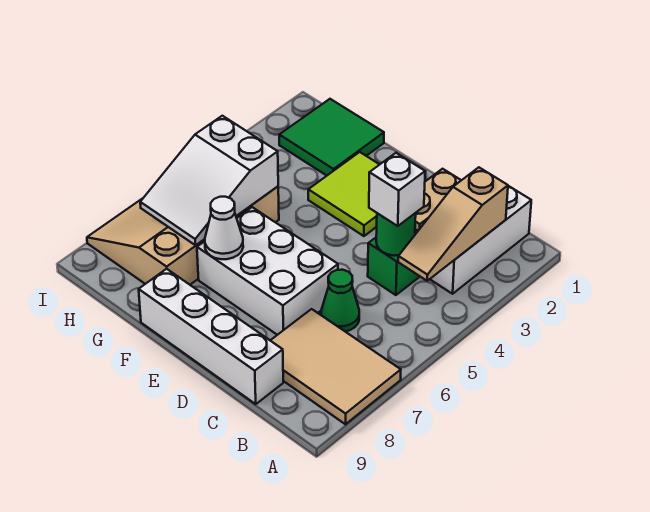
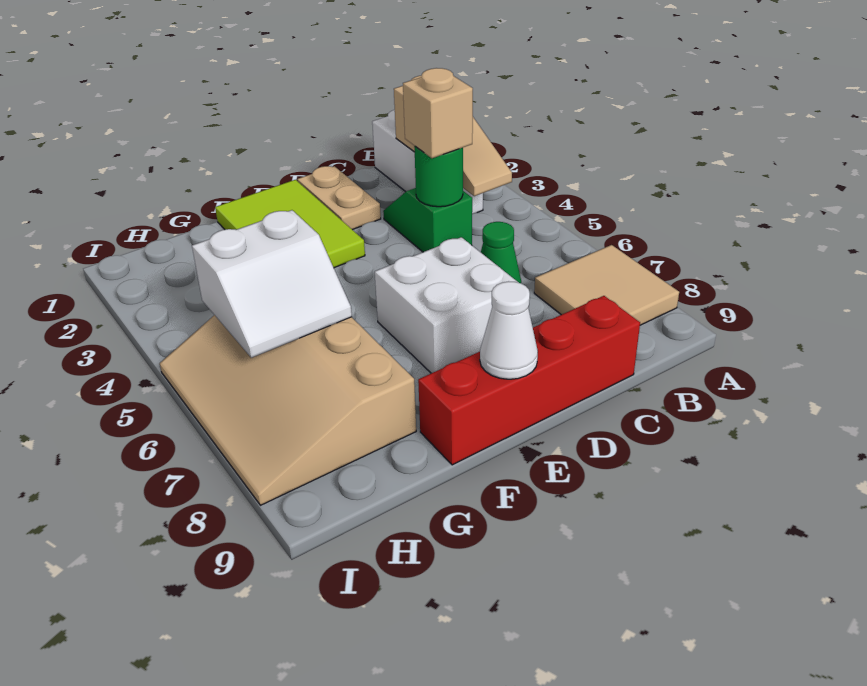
tan 2x3 tile [270,309,401,424] -> tan 2x2 tile [534,245,679,325]
white 1x1 brick [369,153,425,226] -> tan 1x1 brick [403,68,473,158]
white 1x4 brick [139,269,283,404] -> red 1x4 brick [418,296,640,465]
white 2x3 brick [197,207,338,335] -> white 2x2 brick [375,237,519,373]
lime 2x2 tile [308,152,380,236] -> lime 2x3 tile [215,180,365,268]
white 1x1 cone [205,197,243,259] -> white 1x1 cone moved to [480,281,538,379]
green 2x2 tile [279,99,384,176] -> none
white 2x3 slope [140,116,278,245] -> white 2x2 slope [192,210,352,358]

